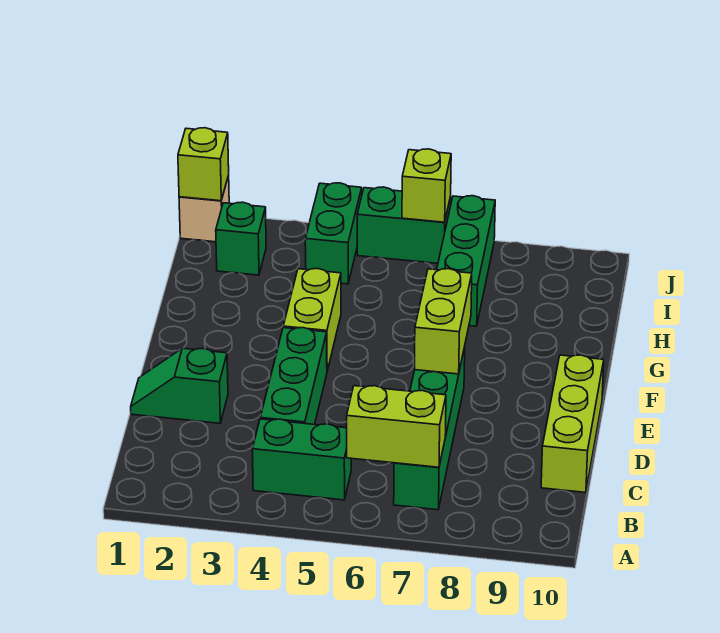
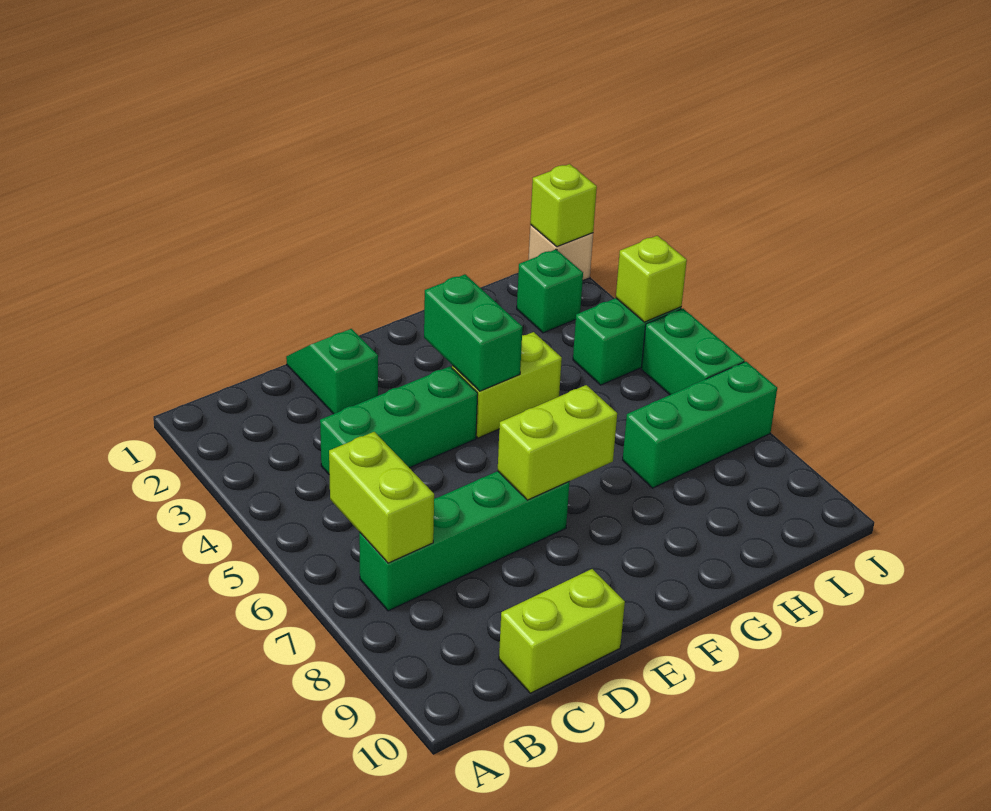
green 1x2 brick [252,419,351,500] -> green 1x2 brick moved to [424,274,523,391]
lime 1x3 brick [541,355,604,493] -> lime 1x2 brick [499,569,625,693]
lime 1x1 brick [402,149,451,222] -> lime 1x1 brick moved to [616,236,687,322]

